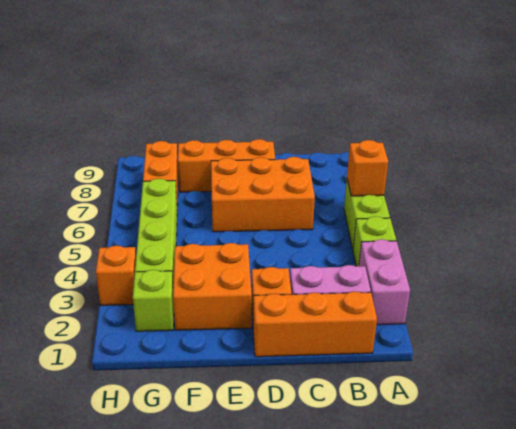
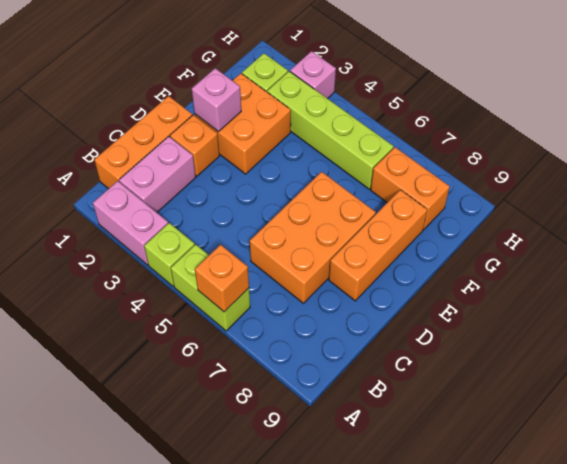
none -> pink 1x1 brick [192,68,241,132]
orange 1x1 brick [96,246,136,305] -> pink 1x1 brick [290,51,336,99]

